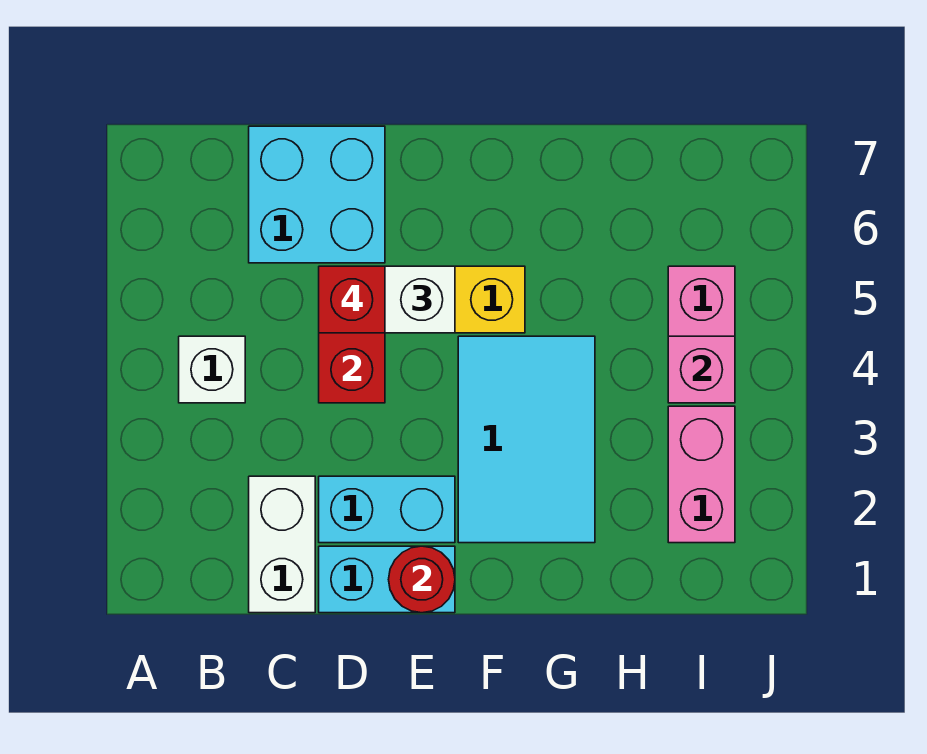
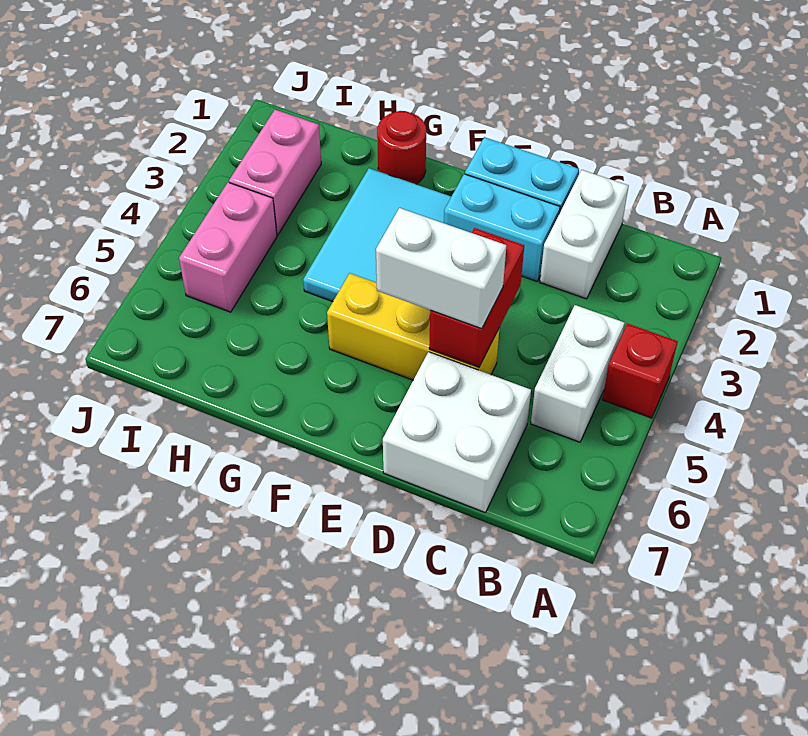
white 1x1 brick [179,336,245,403] -> white 1x2 brick [531,305,624,442]
cyan 2x2 brick [249,126,385,263] -> white 2x2 brick [383,352,531,513]
red 1x1 brick [319,266,385,333] -> red 1x1 brick moved to [602,323,678,418]
red 1x1 round brick [389,546,455,613] -> red 1x1 round brick moved to [377,111,426,184]
pink 1x1 brick [668,336,735,403] -> none

